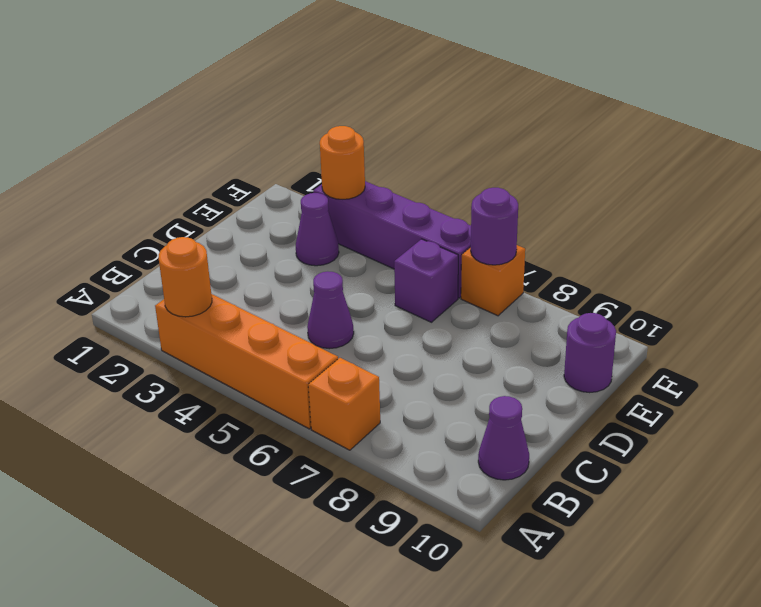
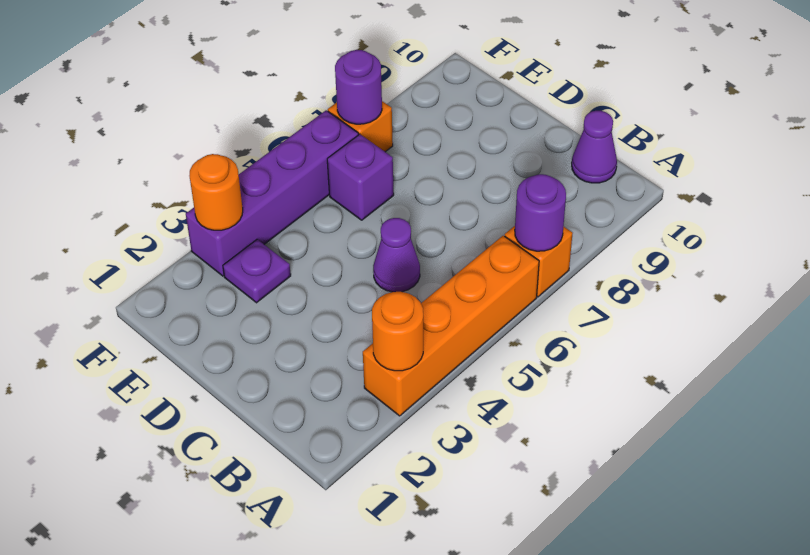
purple 1x1 cone [296,193,339,266] -> purple 1x1 plate [223,239,291,303]
purple 1x1 round brick [564,313,616,393] -> purple 1x1 round brick moved to [515,174,566,251]

